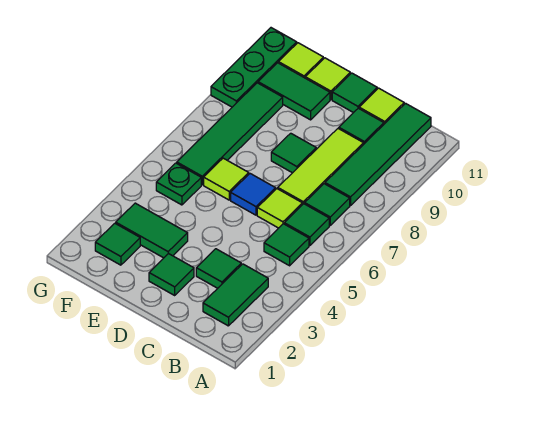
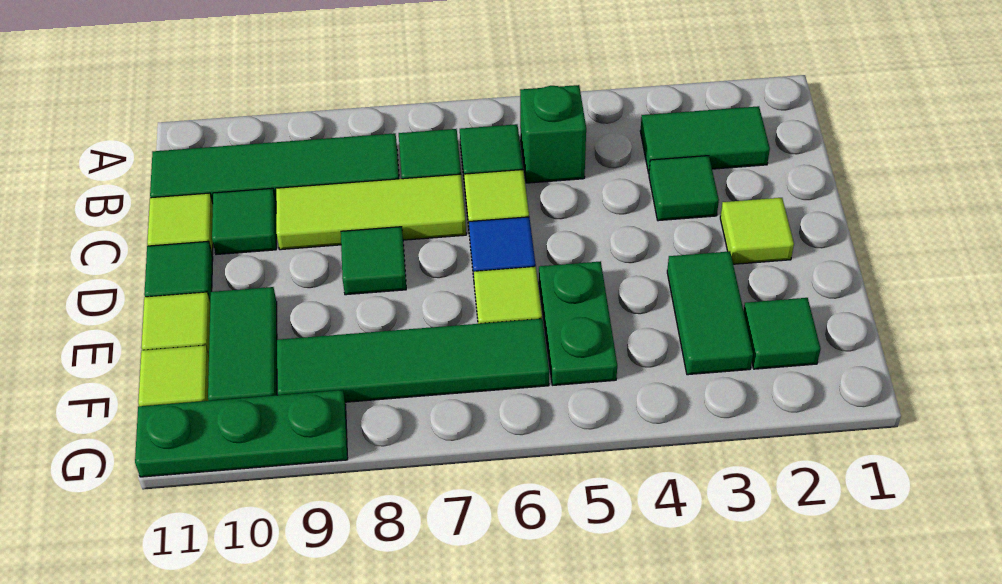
green 1x1 tile [264,224,309,266] -> green 1x1 brick [520,85,586,183]
green 1x1 tile [149,253,194,295] -> lime 1x1 tile [720,198,794,264]
green 1x1 plate [156,163,201,205] -> green 1x2 plate [539,261,617,385]

